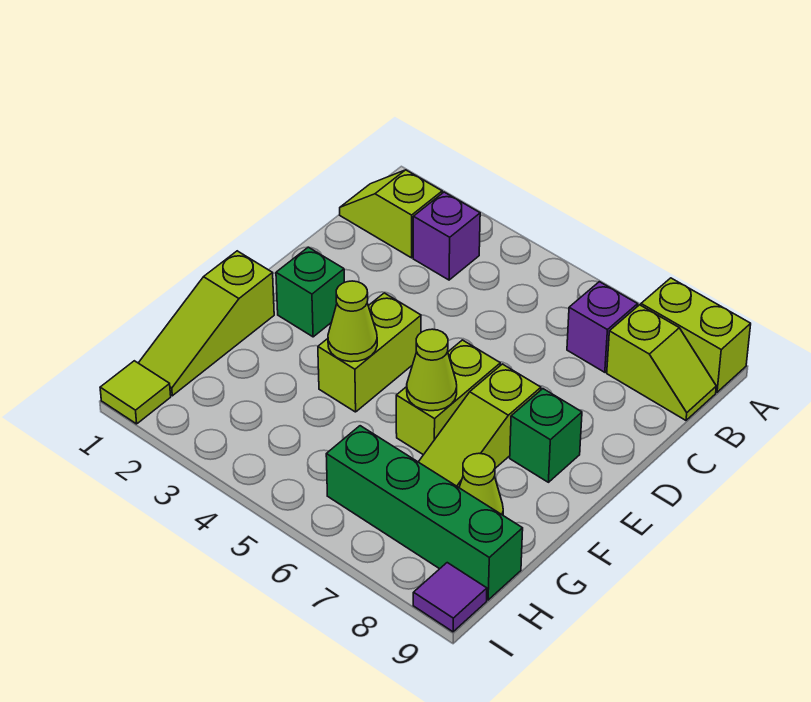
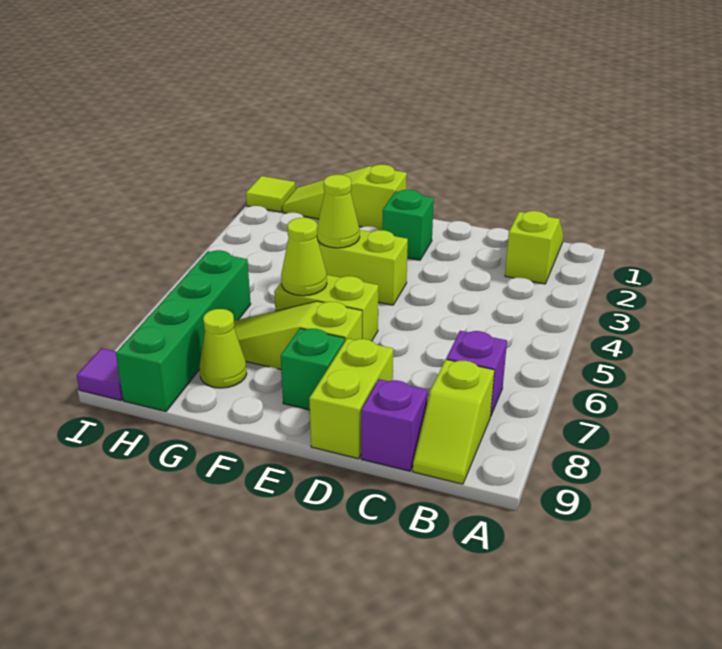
lime 1x2 brick [641,278,751,392] -> lime 1x2 brick moved to [309,338,393,459]
purple 1x1 brick [413,192,480,280] -> purple 1x1 brick moved to [361,379,428,471]

